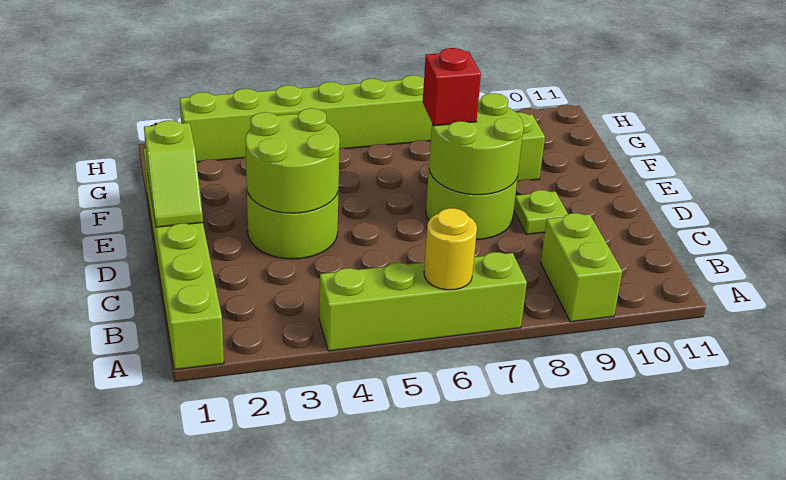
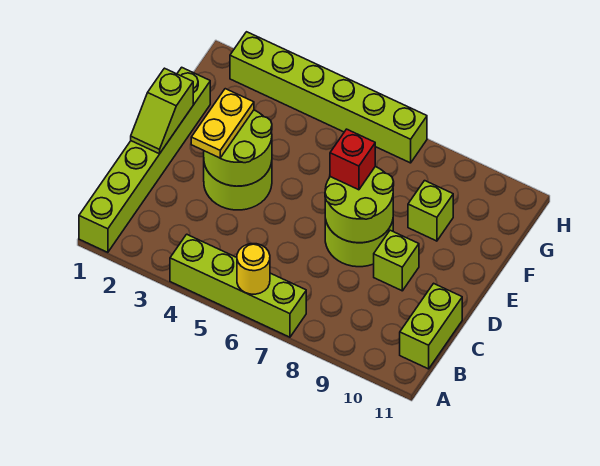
lime 1x2 brick [541,213,622,322] -> lime 1x2 brick moved to [400,283,462,369]
none -> yellow 1x2 plate [191,89,254,158]
lime 1x1 plate [514,190,568,234] -> lime 1x1 brick [374,230,419,291]

